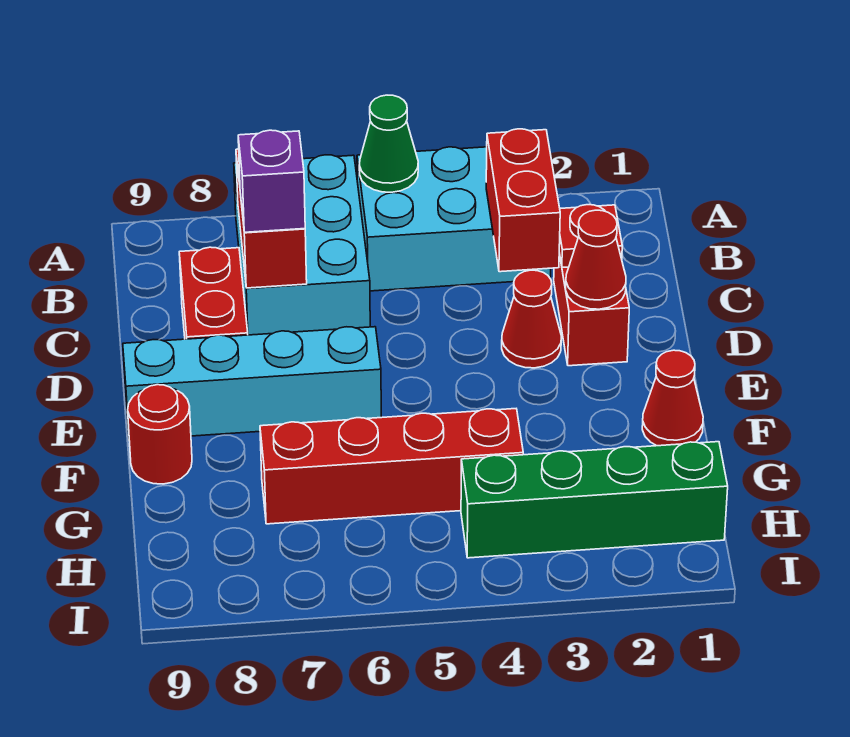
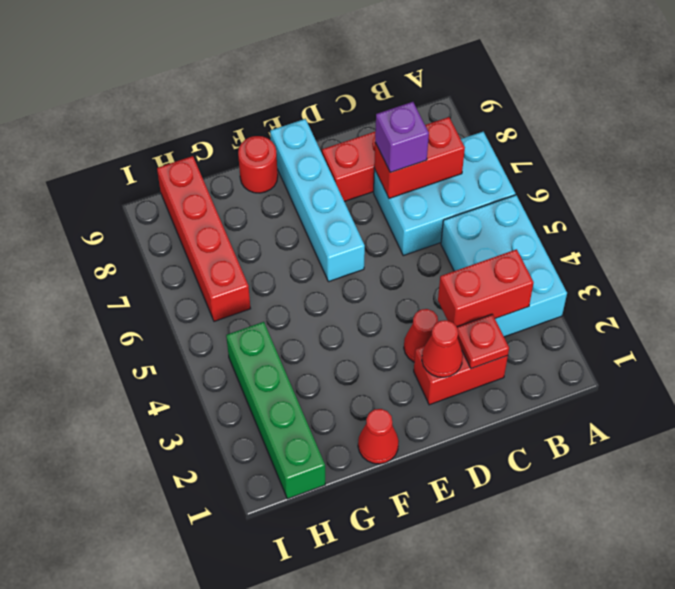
green 1x1 cone [359,95,418,192] -> none
red 1x4 brick [260,409,523,524] -> red 1x4 brick moved to [157,156,251,321]

